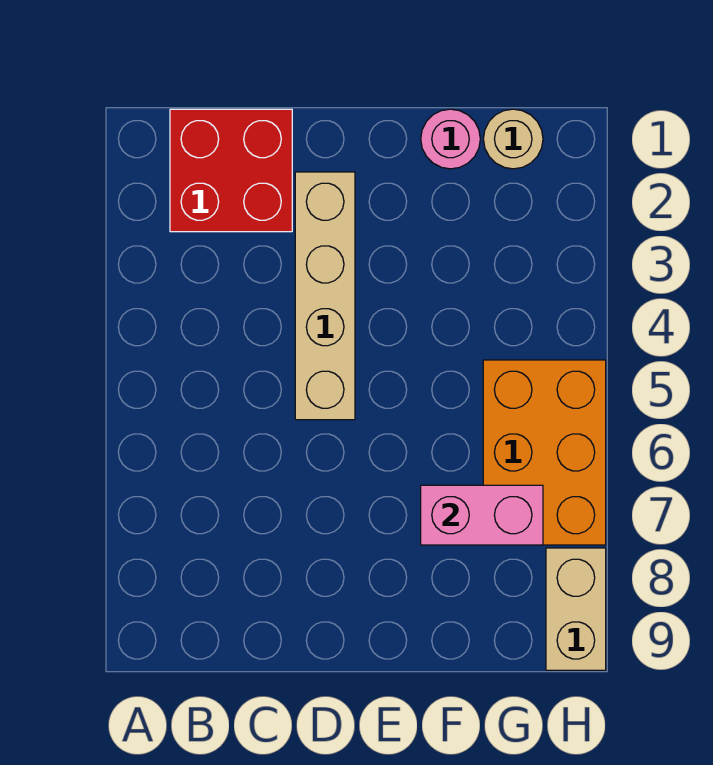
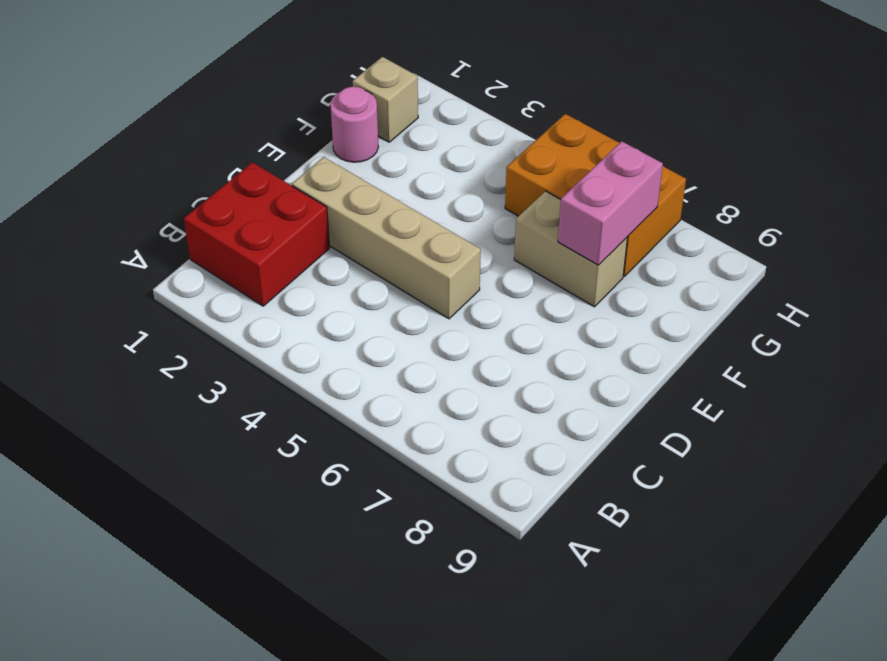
tan 1x1 round brick [483,109,543,169] -> tan 1x1 brick [353,57,418,142]
tan 1x2 brick [546,548,606,670] -> tan 1x2 brick moved to [514,191,628,307]

